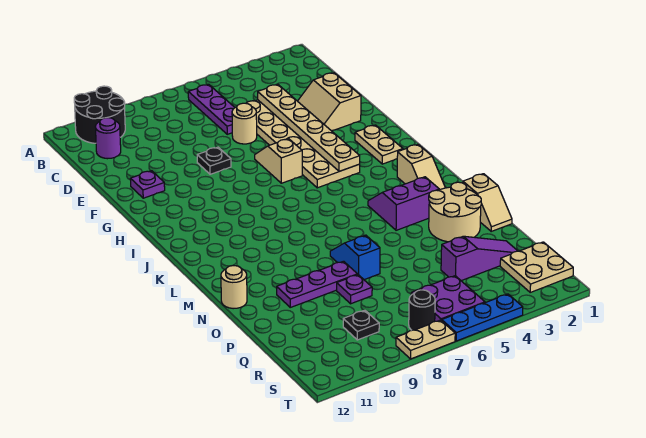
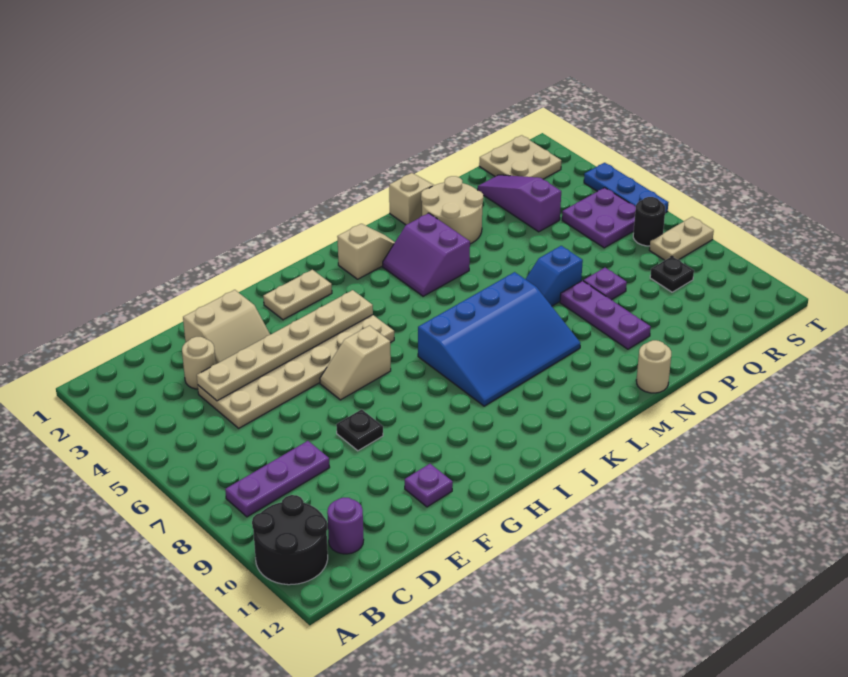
purple 1x3 plate [188,84,235,134] -> purple 1x3 plate moved to [225,441,330,517]
tan 1x1 round brick [232,103,257,144] -> tan 1x1 round brick moved to [182,337,216,389]
none -> blue 3x4 slope [418,272,580,406]
tan 1x2 plate [396,320,455,359] -> tan 1x2 plate turned to [649,217,714,260]

